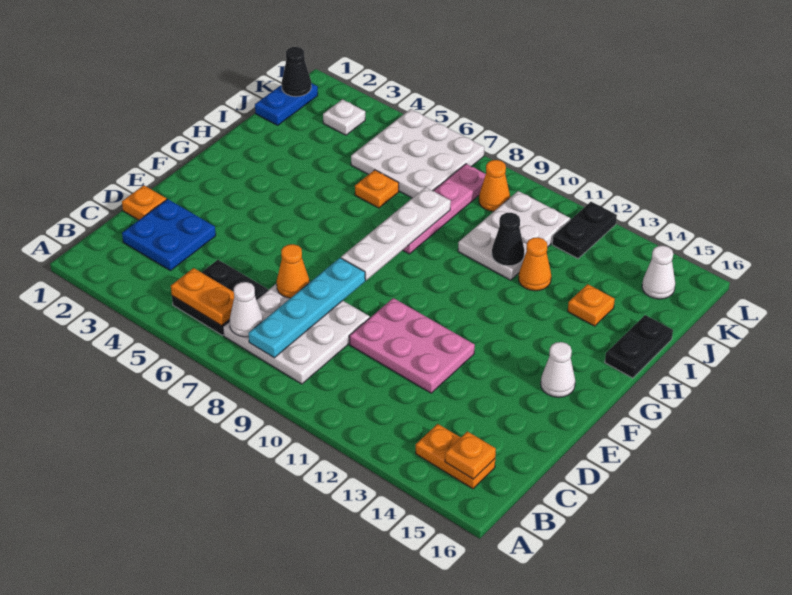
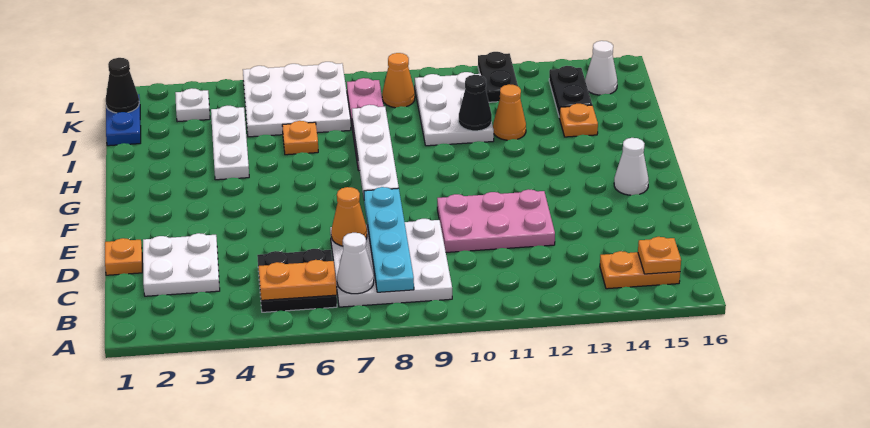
blue 2x2 plate [122,199,216,271] -> white 2x2 plate [143,233,220,296]
none -> white 1x3 plate [211,106,249,180]
black 1x2 plate [605,315,673,378] -> black 1x2 plate moved to [549,66,592,117]

